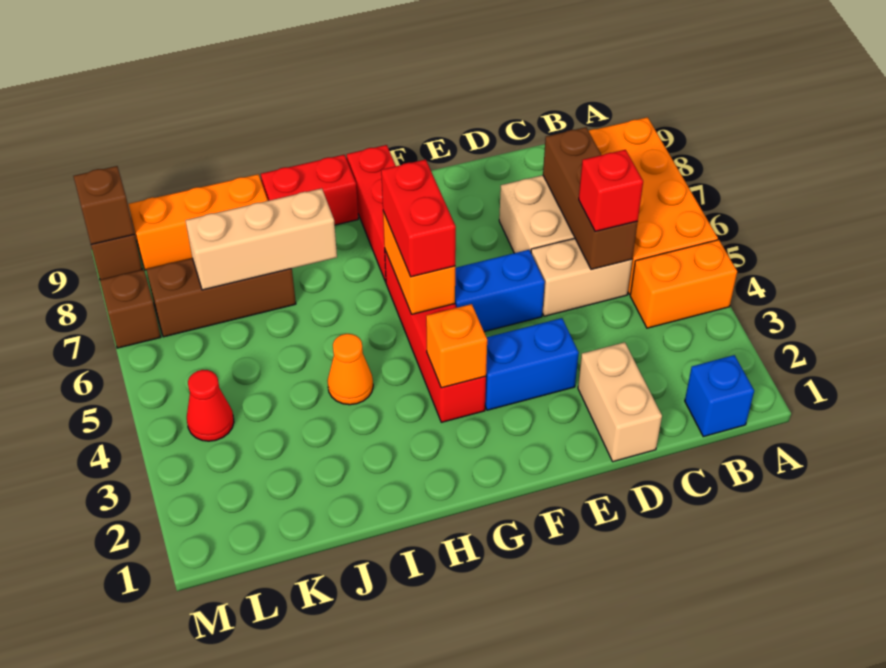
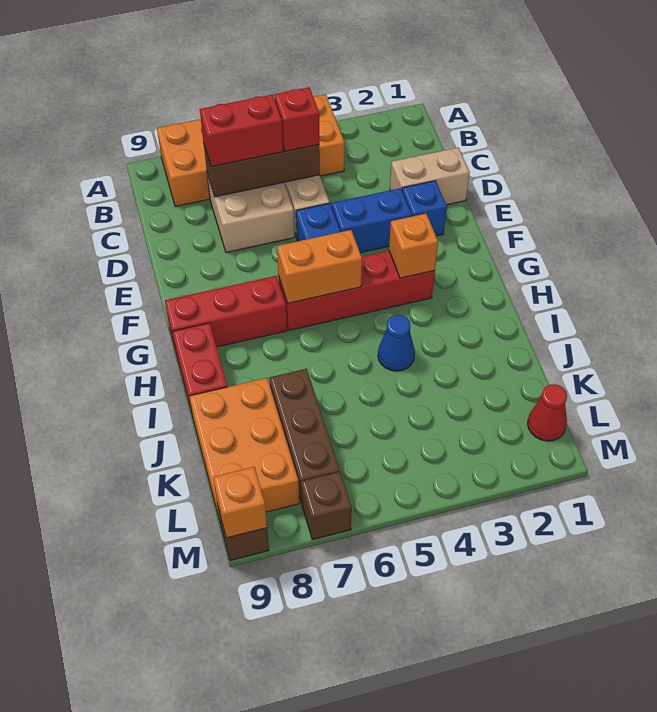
blue 1x1 brick [685,355,754,437] -> blue 1x1 brick moved to [402,181,447,236]
blue 1x2 brick [485,318,579,410] -> blue 1x2 brick turned to [332,188,411,253]
red 1x2 brick [381,159,456,277] -> red 1x2 brick moved to [200,95,283,167]
orange 1x1 cone [327,334,373,405] -> blue 1x1 cone [378,315,415,371]
tan 1x3 brick [185,188,337,290] -> none
orange 1x3 brick [128,174,268,270] -> orange 2x3 brick [189,378,299,521]
red 1x1 cone [187,370,234,441] -> red 1x1 cone moved to [528,384,567,441]
brown 1x1 brick [73,166,134,245] -> orange 1x1 brick [213,467,267,538]

